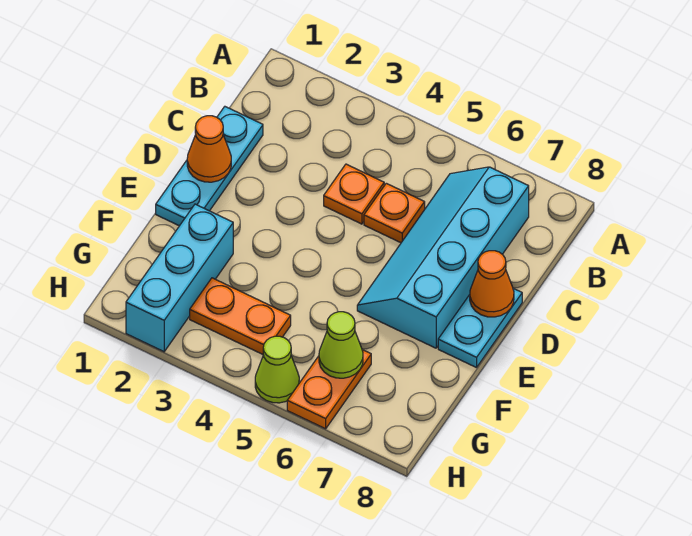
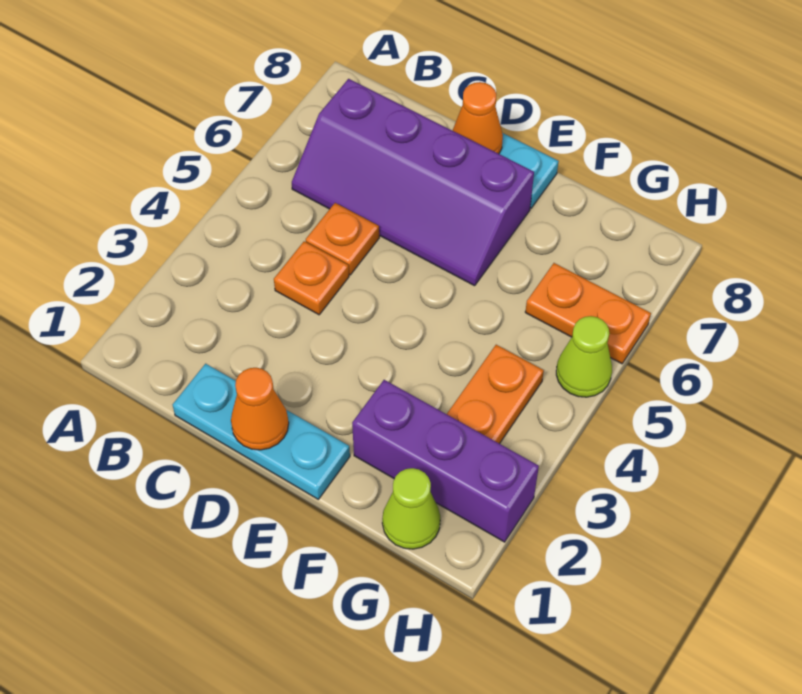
cyan 2x4 slope [357,167,529,348] -> purple 2x4 slope [292,79,534,286]
cyan 1x3 brick [126,204,233,352] -> purple 1x3 brick [352,380,539,542]
lime 1x1 cone [319,312,363,378] -> lime 1x1 cone moved to [382,468,440,549]

